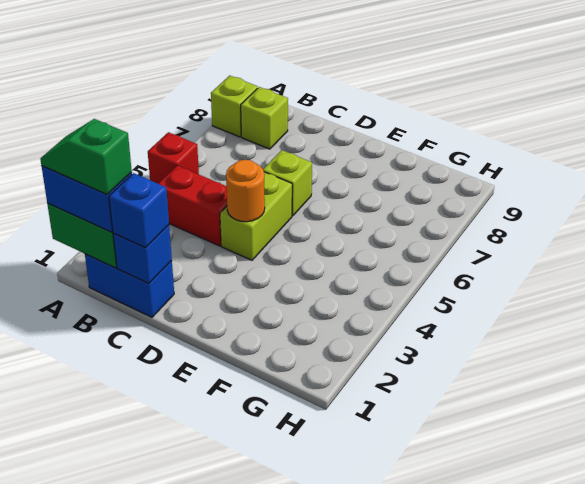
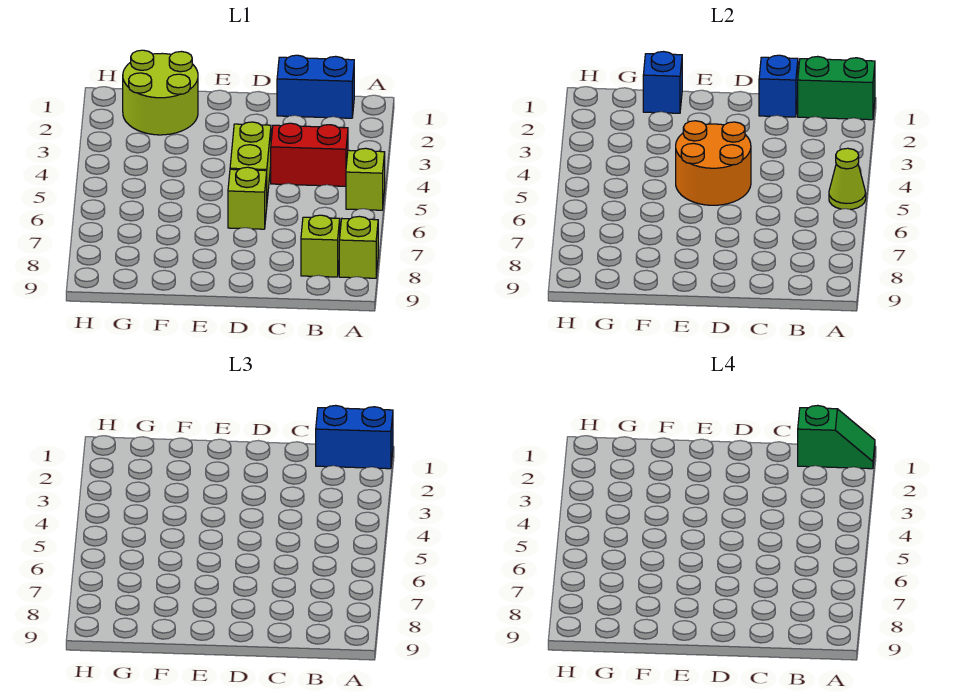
red 1x1 brick [148,132,199,183] -> lime 1x1 brick [346,148,385,210]
none -> lime 1x1 cone [829,148,866,210]
blue 1x1 brick [109,173,169,248] -> blue 1x1 brick moved to [643,52,682,113]
orange 1x1 round brick [226,160,265,222] -> orange 2x2 round brick [676,121,751,205]
none -> lime 2x2 round brick [123,50,198,135]

